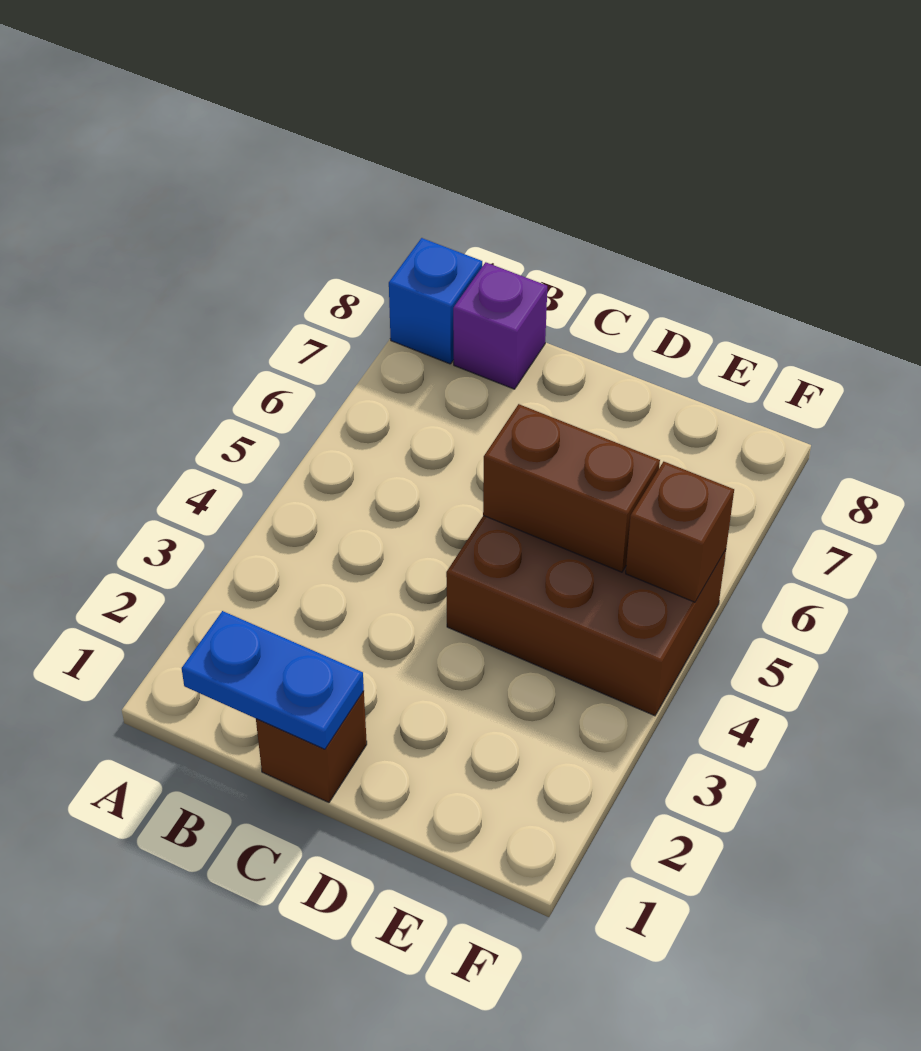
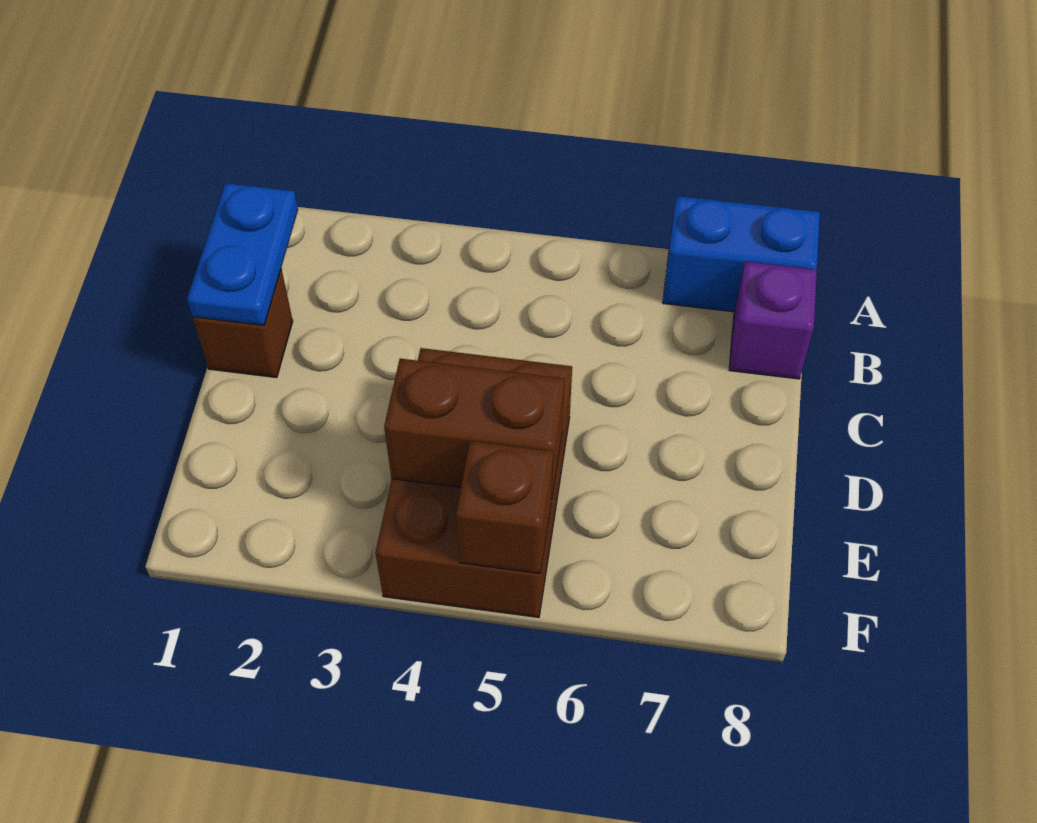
blue 1x1 brick [389,238,482,364] -> blue 1x2 brick [663,196,820,312]
brown 1x2 brick [483,404,660,572] -> brown 1x2 brick turned to [384,359,565,499]

